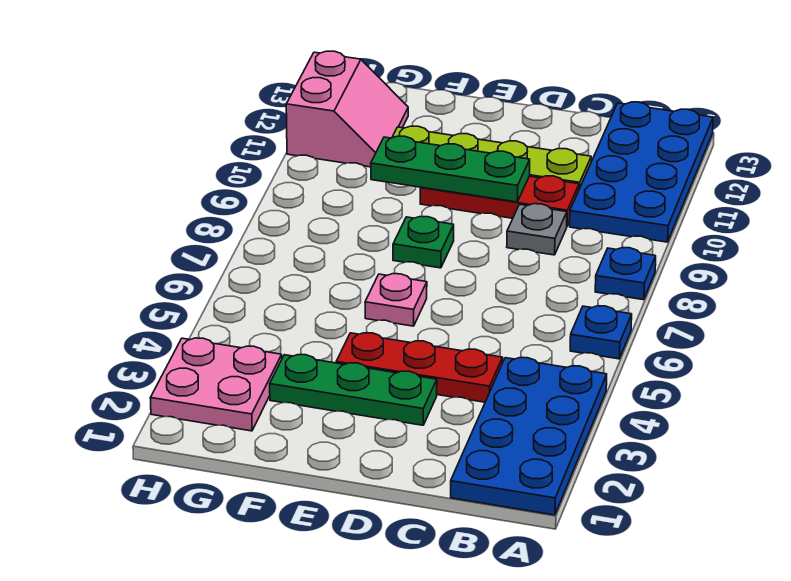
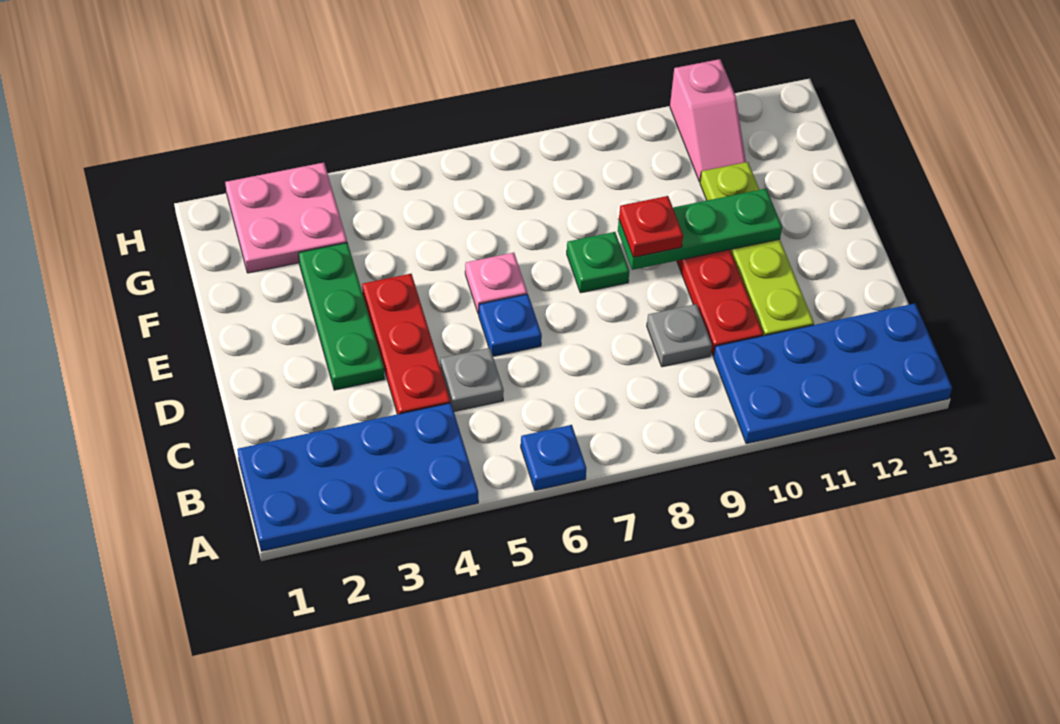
blue 1x1 plate [595,248,656,300] -> blue 1x1 plate moved to [479,294,542,356]
none -> grey 1x1 plate [440,348,504,411]
green 1x3 plate [371,136,530,202] -> green 1x3 plate turned to [618,189,782,270]
none -> red 1x1 plate [619,196,683,257]
pink 2x2 slope [286,51,408,167] -> pink 1x2 slope [670,59,746,182]

